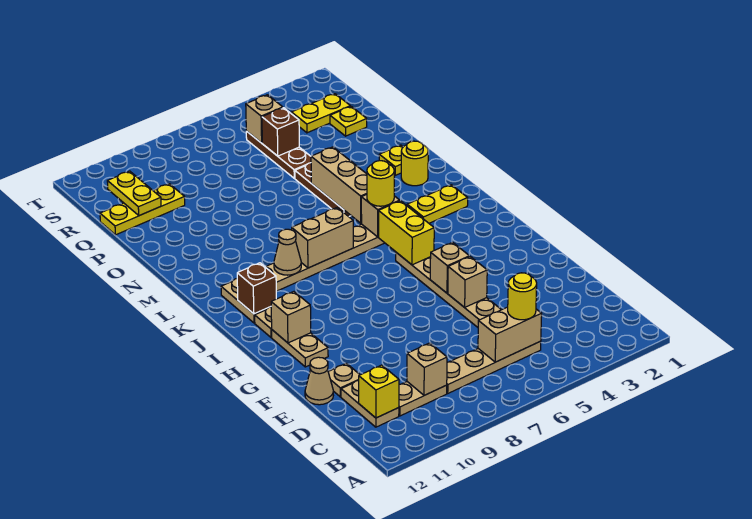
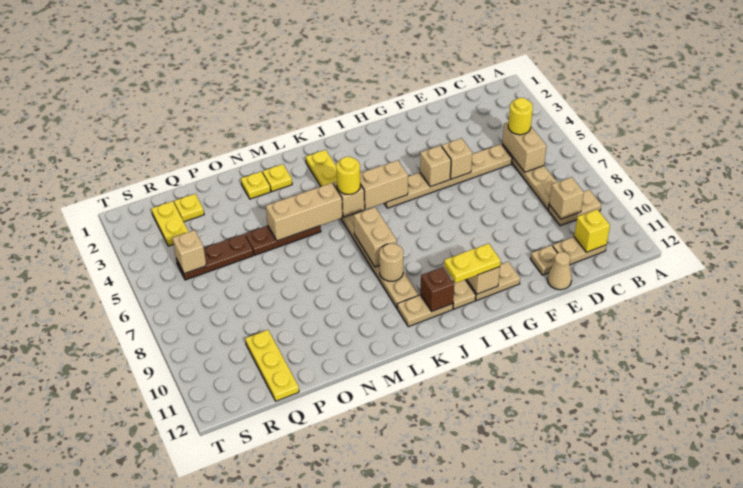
tan 1x2 plate [399,382,447,416] -> tan 1x2 plate turned to [548,190,601,226]
yellow 1x2 brick [379,201,434,265] -> tan 1x2 brick [360,160,408,209]
tan 1x1 cone [274,229,301,275] -> tan 1x1 round brick [379,243,404,281]
yellow 1x1 round brick [401,141,428,186] -> yellow 1x1 plate [263,164,292,192]
brown 1x1 brick [262,108,299,156] -> none
yellow 1x2 plate [107,171,161,216] -> yellow 1x2 plate moved to [444,243,501,283]

